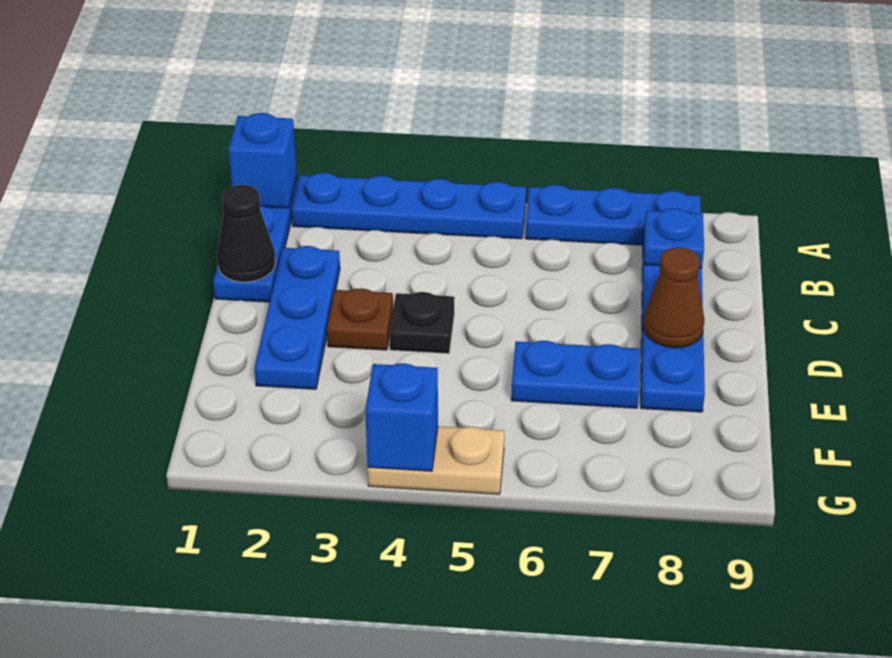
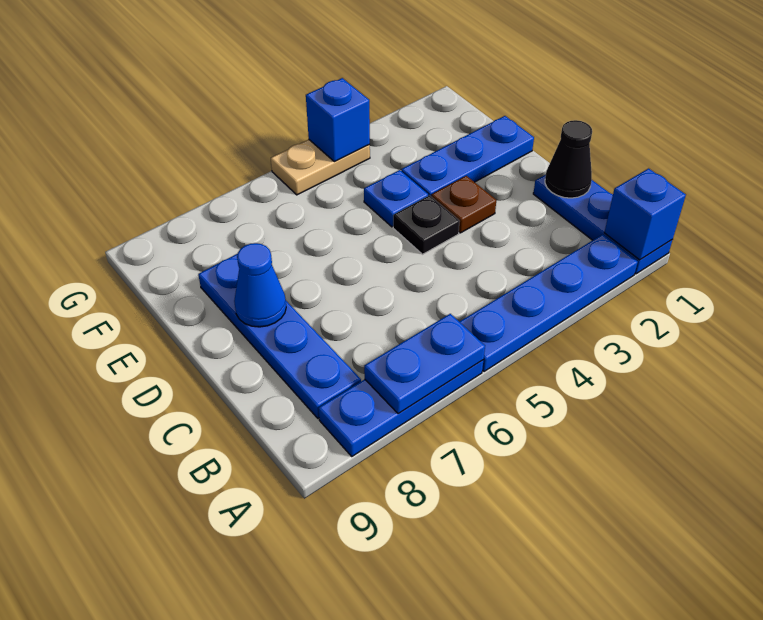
blue 1x1 plate [644,209,704,268] -> blue 1x1 plate moved to [364,170,428,227]
blue 1x3 plate [254,246,340,389] -> blue 1x3 plate turned to [401,116,534,196]
brown 1x1 cone [643,247,704,348] -> blue 1x1 cone [234,243,286,327]
blue 1x2 plate [511,341,640,408] -> blue 1x2 plate moved to [364,314,485,414]

